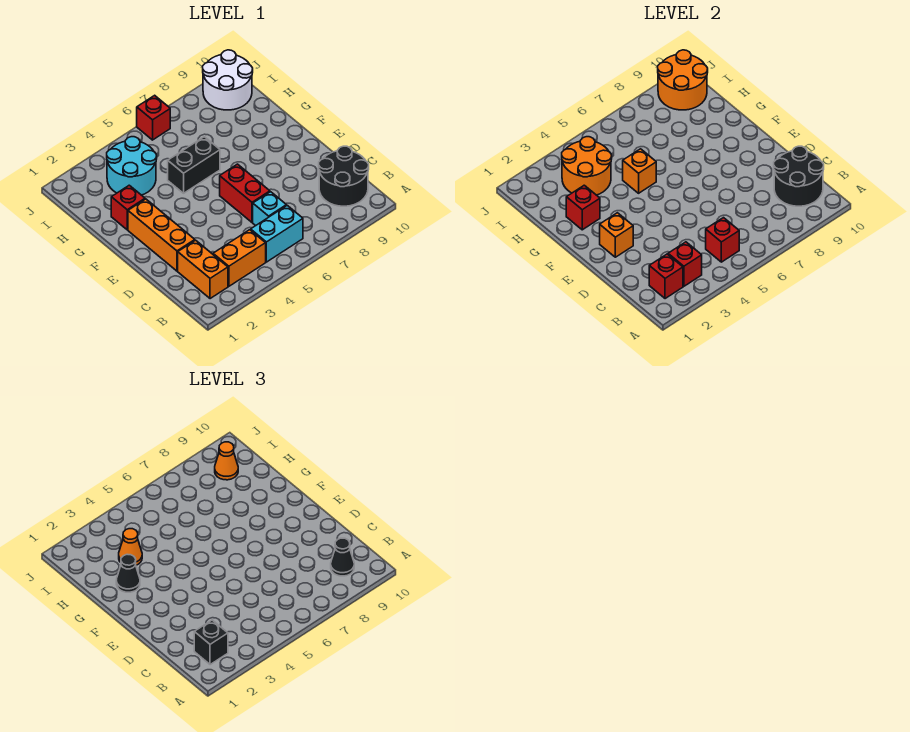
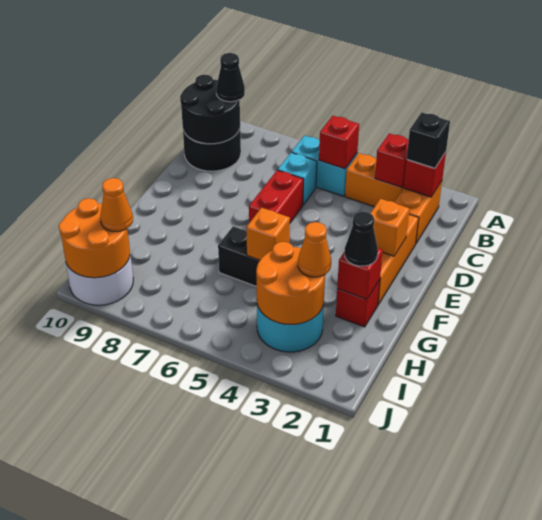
red 1x1 brick [137,95,170,140] -> none

